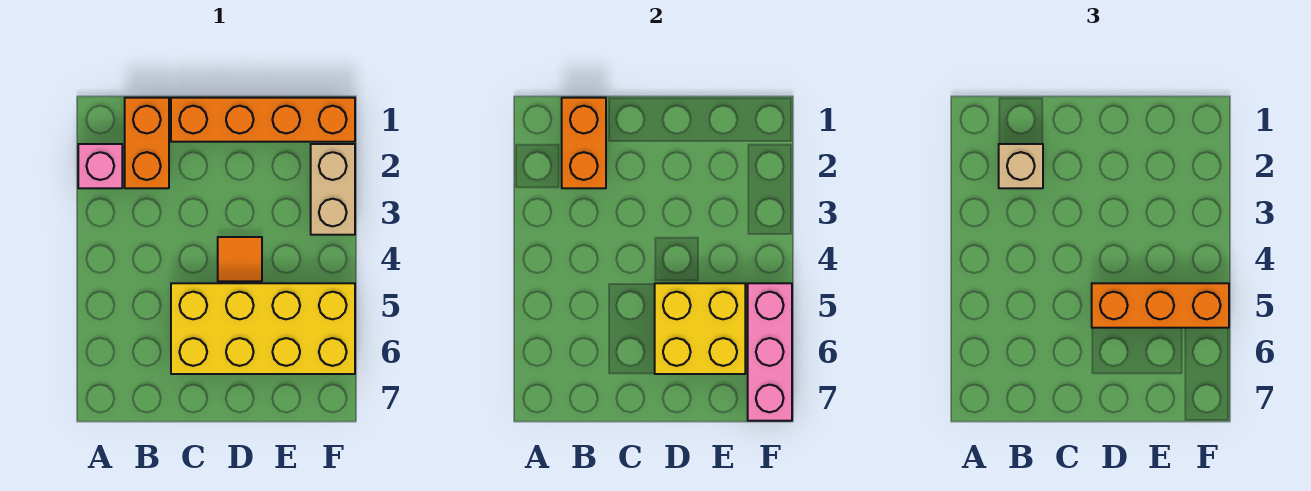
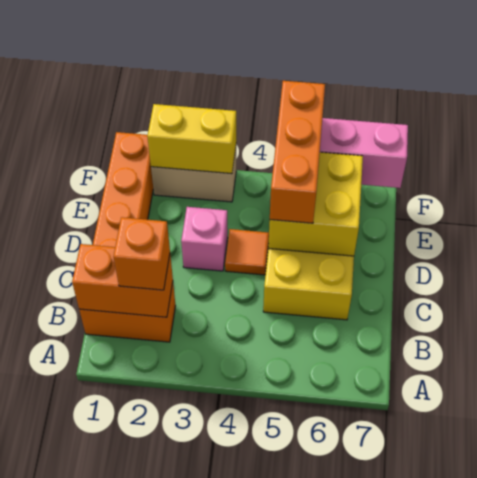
pink 1x1 brick [78,144,122,188] -> pink 1x1 brick moved to [181,207,228,271]
tan 1x1 brick [999,144,1043,188] -> orange 1x1 brick [114,217,170,290]
none -> yellow 1x2 brick [147,104,236,174]

